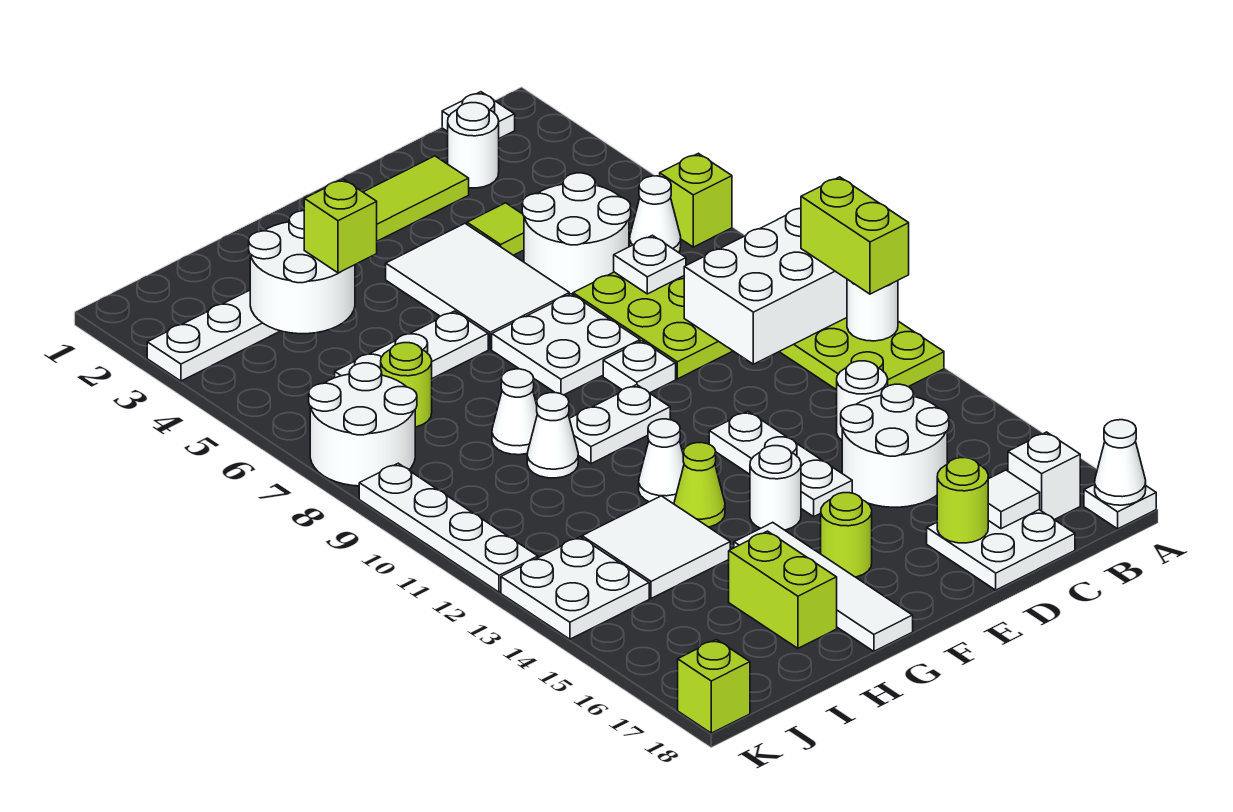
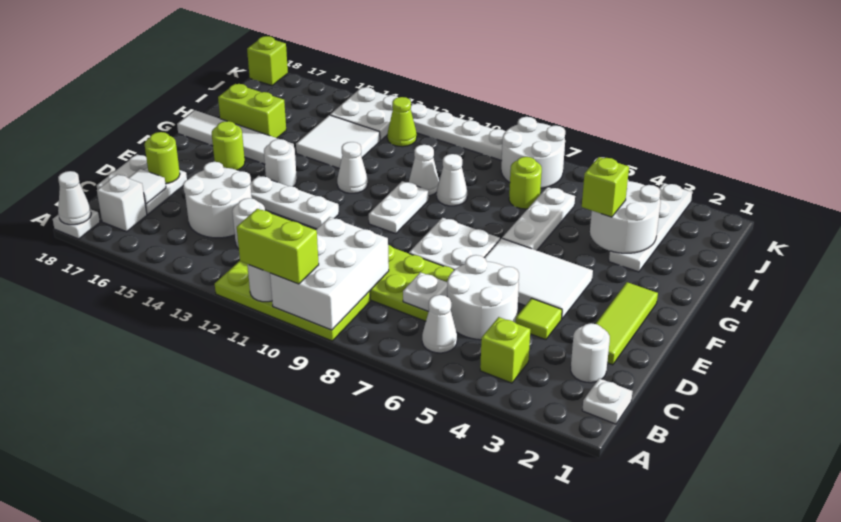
lime 1x1 brick [660,153,732,247] -> lime 1x1 brick moved to [480,317,531,383]
white 1x1 plate [603,341,676,393] -> none
lime 1x1 cone [674,443,725,527] -> lime 1x1 cone moved to [387,97,417,147]

